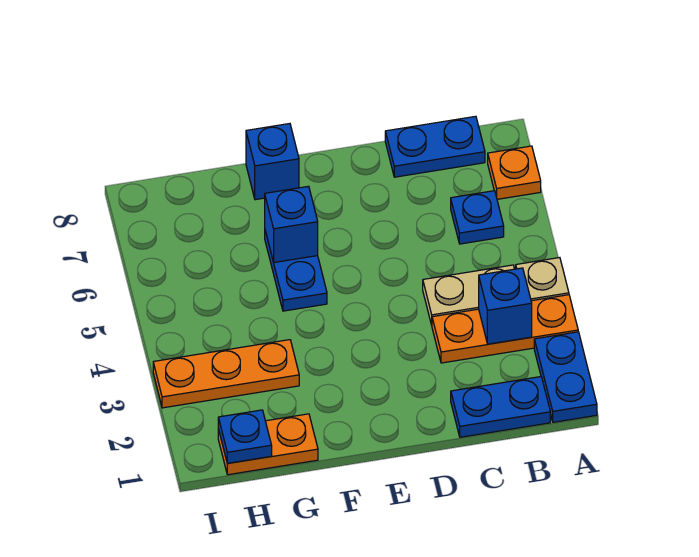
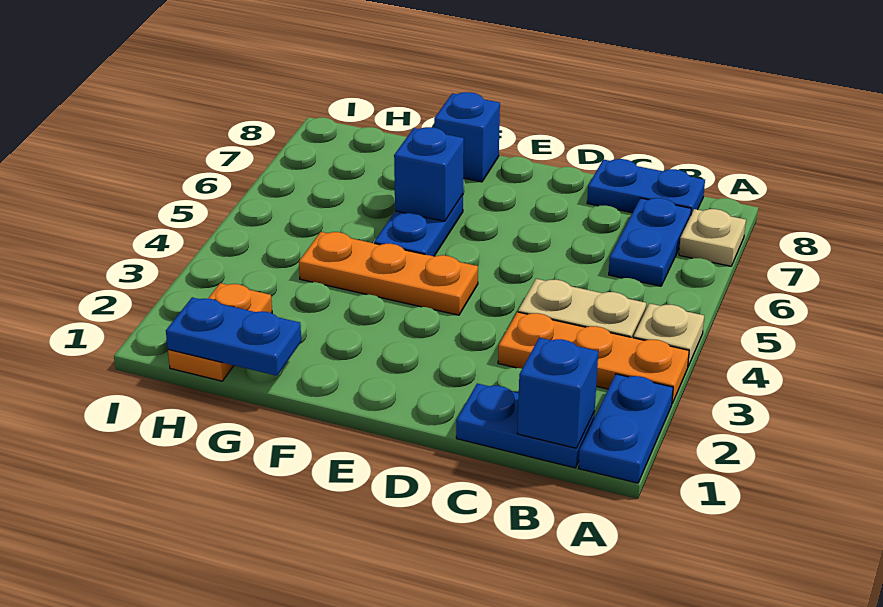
orange 1x1 plate [488,146,541,199] -> tan 1x1 plate [679,209,746,266]
blue 1x1 brick [479,268,532,344] -> blue 1x1 brick moved to [517,338,598,448]
blue 1x1 plate [451,191,504,244] -> blue 1x2 plate [609,198,691,286]
orange 1x2 plate [218,414,318,475] -> orange 1x2 plate turned to [168,283,272,381]
orange 1x3 plate [153,340,299,408] -> orange 1x3 plate moved to [299,232,478,315]
blue 1x1 plate [218,410,272,463] -> blue 1x2 plate [166,297,301,376]

